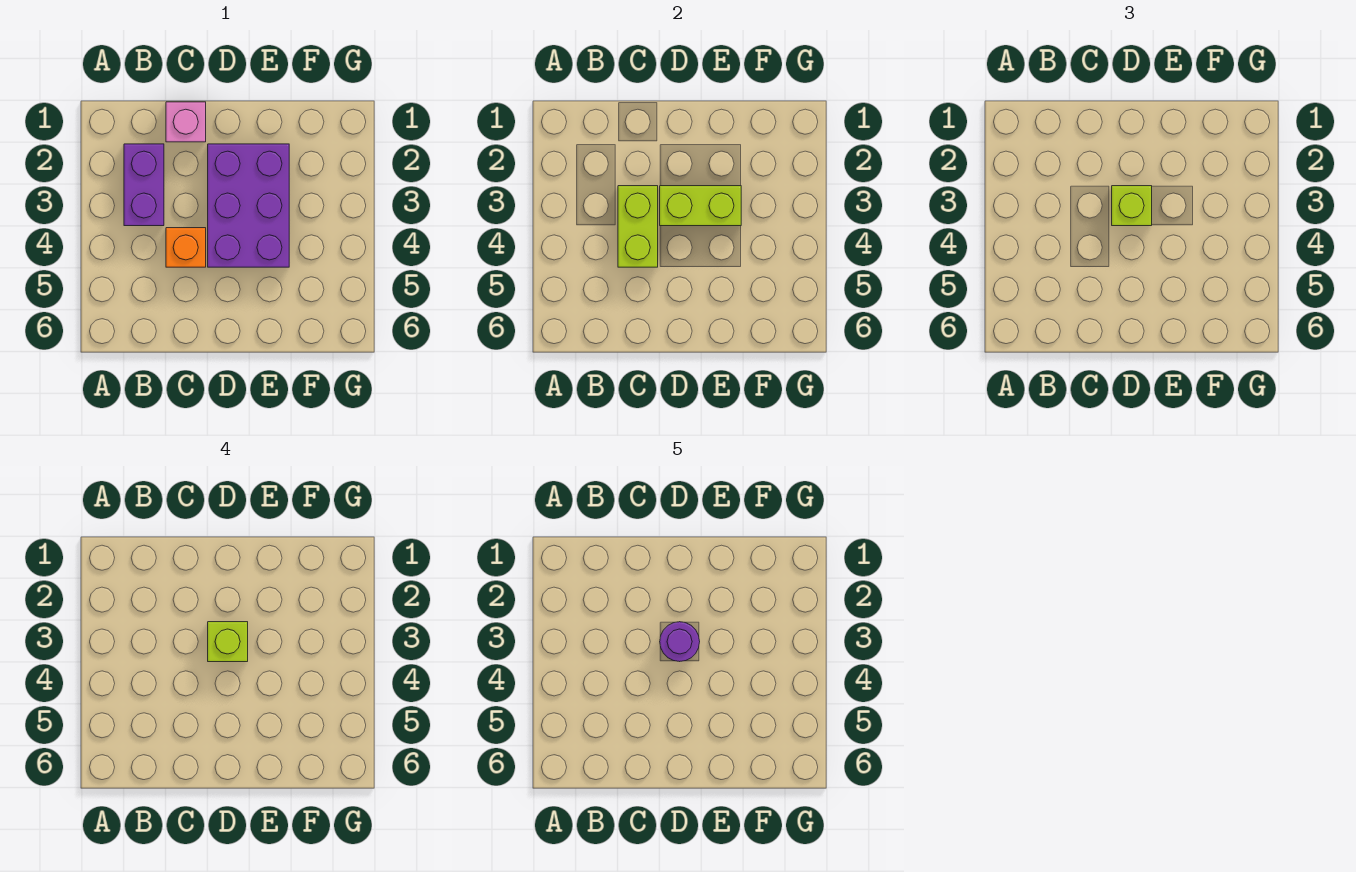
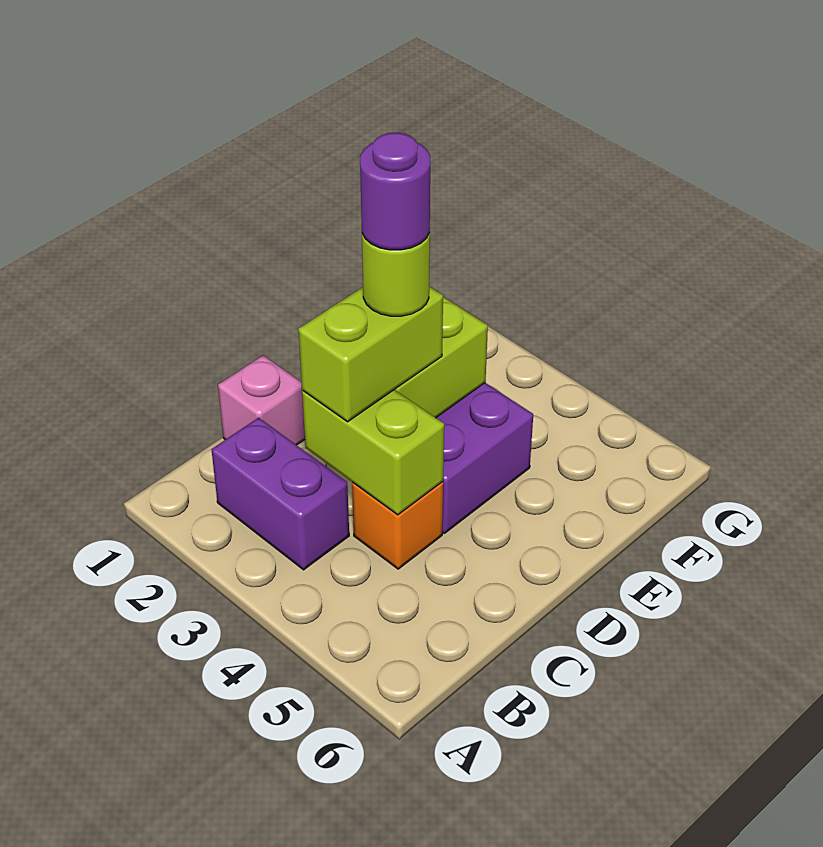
lime 1x1 brick [1112,186,1152,226] -> lime 1x2 brick [298,286,443,422]
lime 1x1 brick [208,622,248,662] -> lime 1x1 round brick [362,233,430,316]

